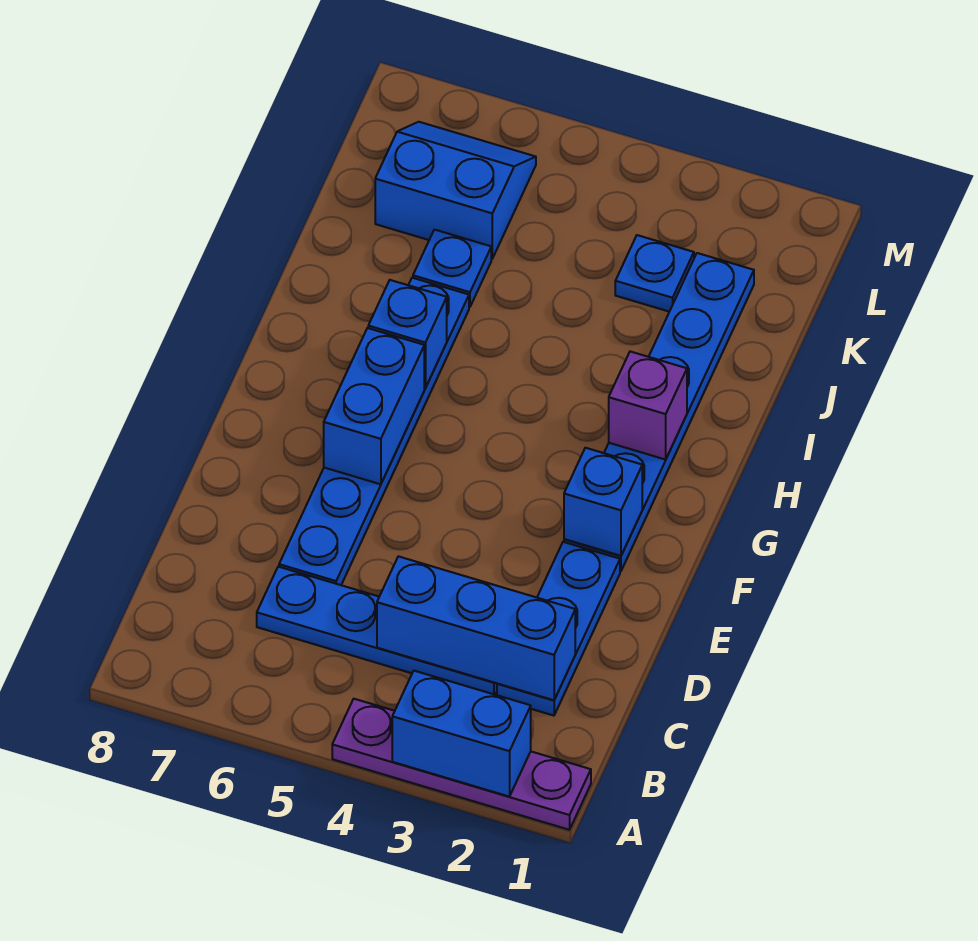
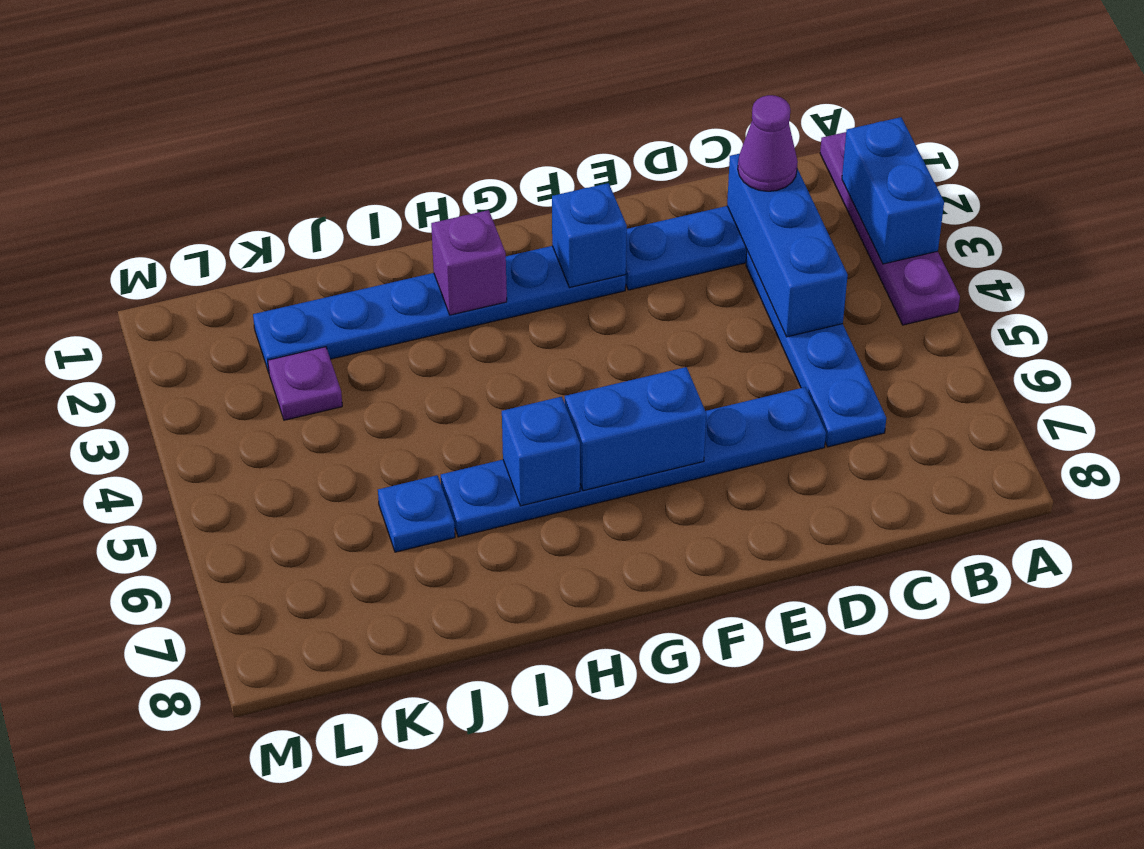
none -> purple 1x1 cone [738,95,798,191]
blue 1x1 plate [615,235,694,312] -> purple 1x1 plate [268,347,342,420]
blue 2x2 slope [375,122,536,259] -> none

